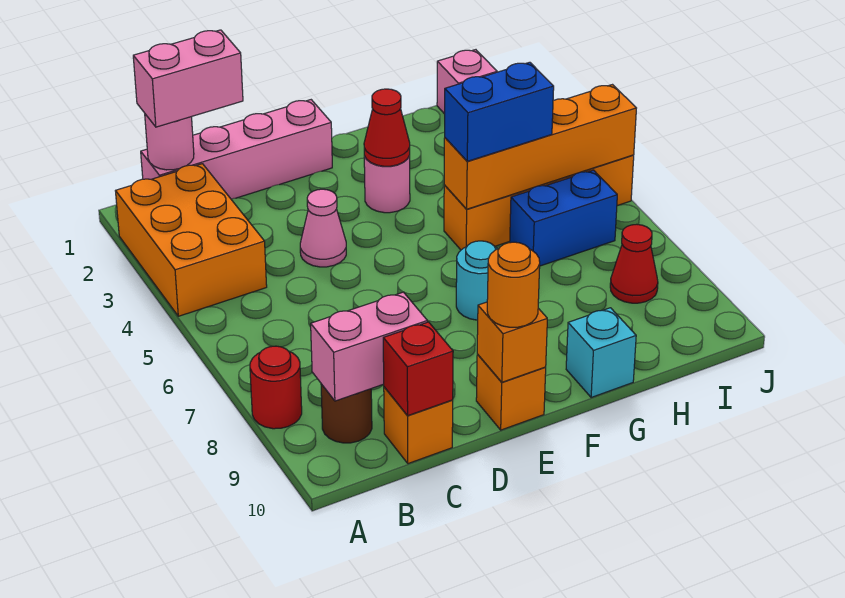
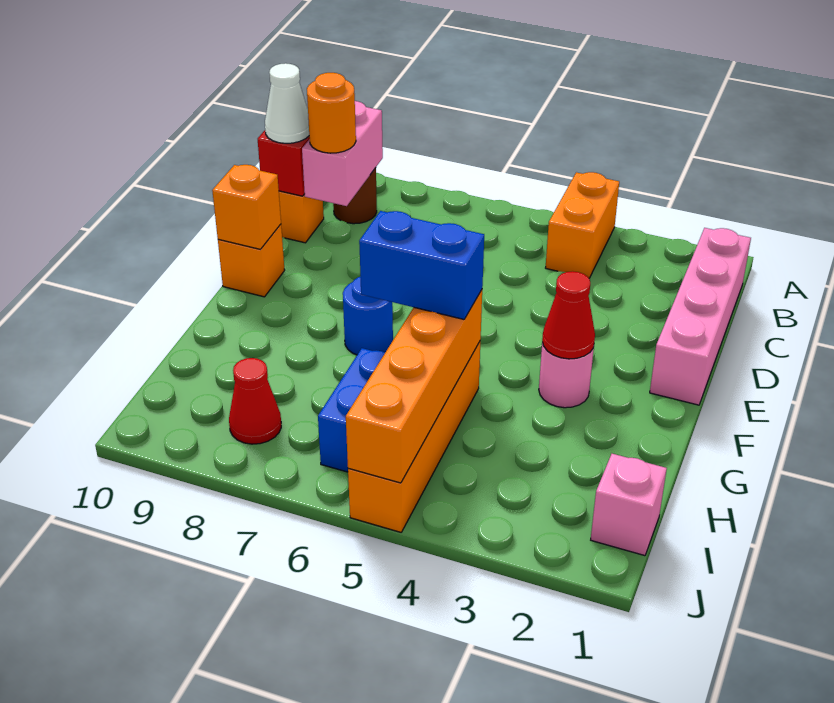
orange 2x3 brick [116,164,267,316] -> orange 1x2 brick [546,172,619,278]
red 1x1 round brick [250,346,302,429] -> none
pink 1x1 round brick [145,114,194,170] -> none
pink 1x2 brick [133,30,243,127] -> none
none -> white 1x1 cone [265,63,309,143]
pink 1x1 cone [300,189,346,267] -> none
orange 1x1 round brick [487,242,540,327] -> orange 1x1 round brick moved to [307,73,356,153]
cyan 1x1 round brick [456,241,498,320] -> blue 1x1 round brick [343,277,393,355]
blue 1x2 brick [445,62,554,161] -> blue 1x2 brick turned to [359,211,484,319]
cyan 1x1 brick [566,308,636,398] -> none

